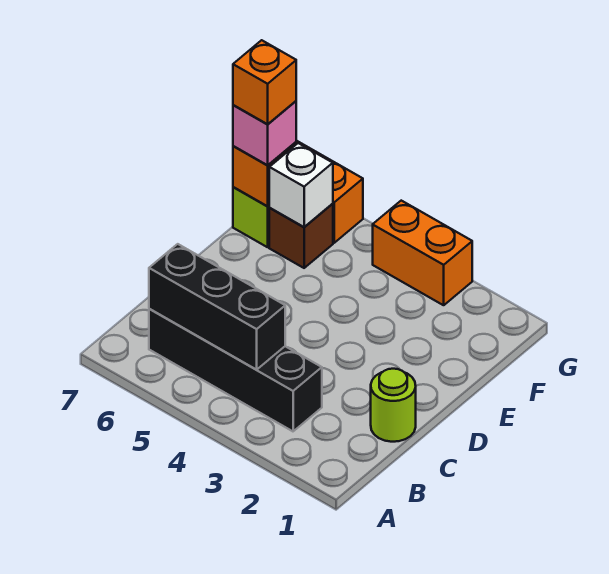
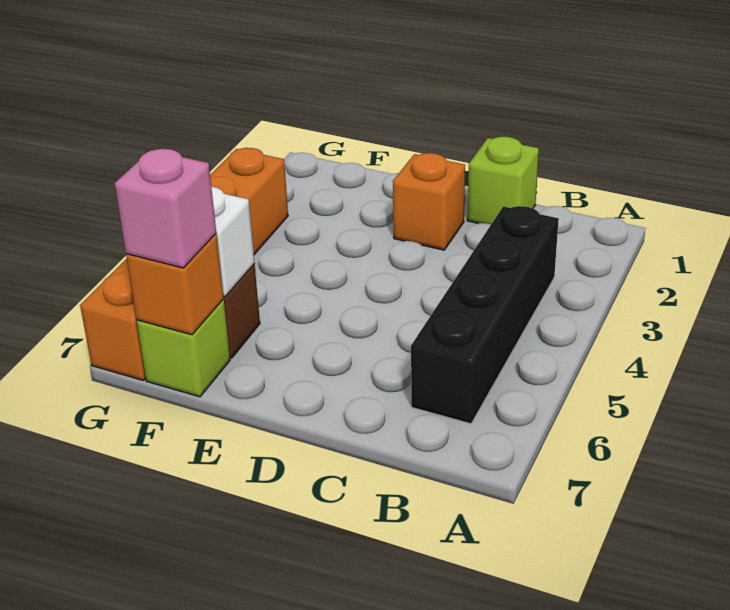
black 1x3 brick [149,244,285,370] -> none
lime 1x1 round brick [371,369,416,442] -> lime 1x1 brick [467,137,539,224]
orange 1x1 brick [233,40,296,124] -> orange 1x1 brick moved to [393,153,465,250]

